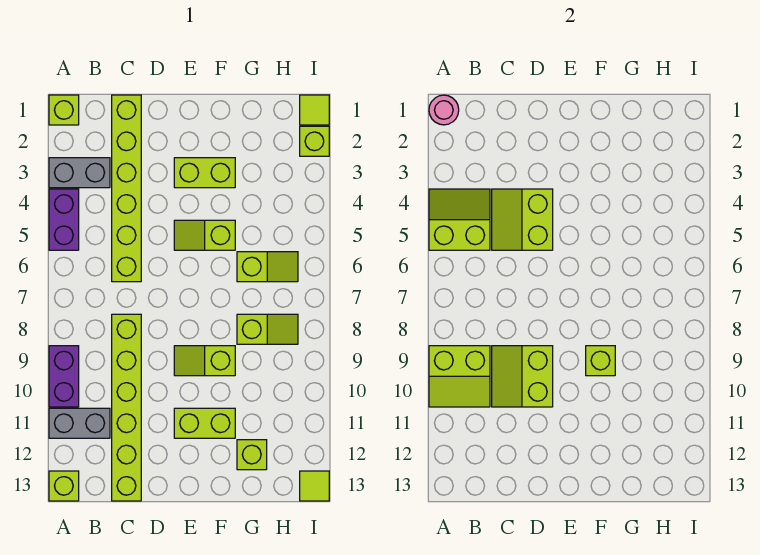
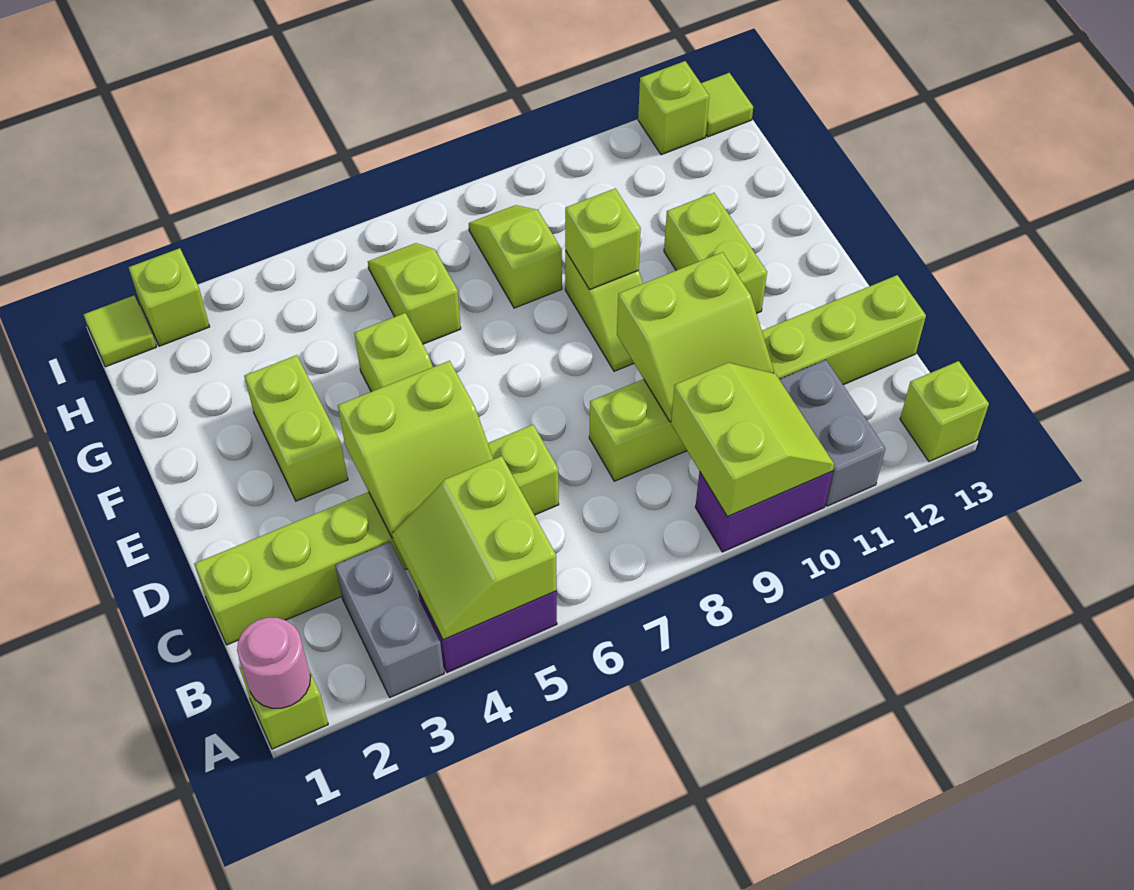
lime 1x1 brick [237,440,267,470] -> lime 1x1 brick moved to [638,61,709,155]

